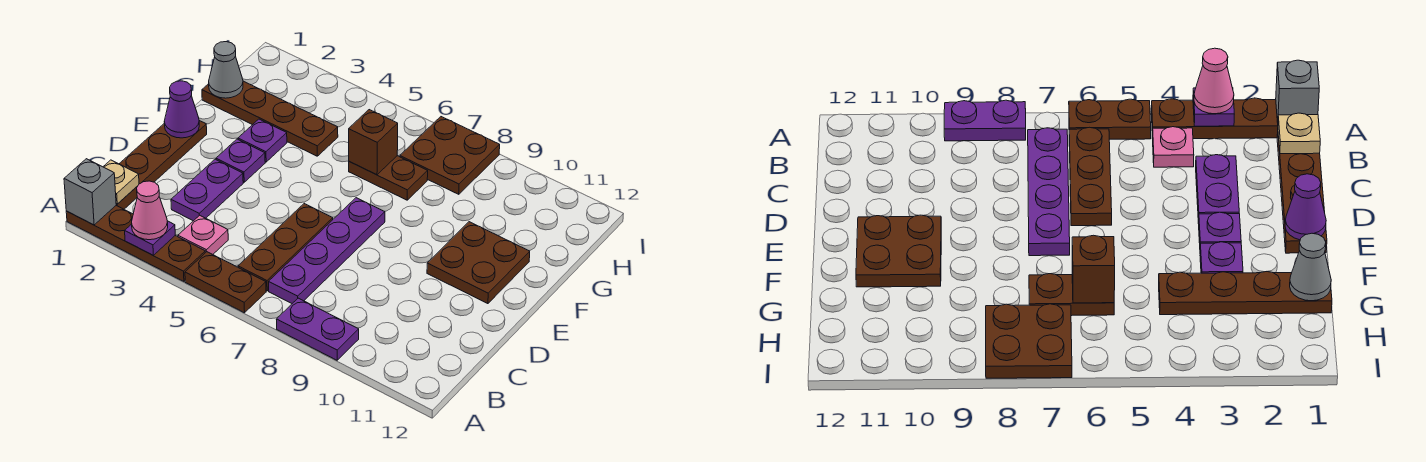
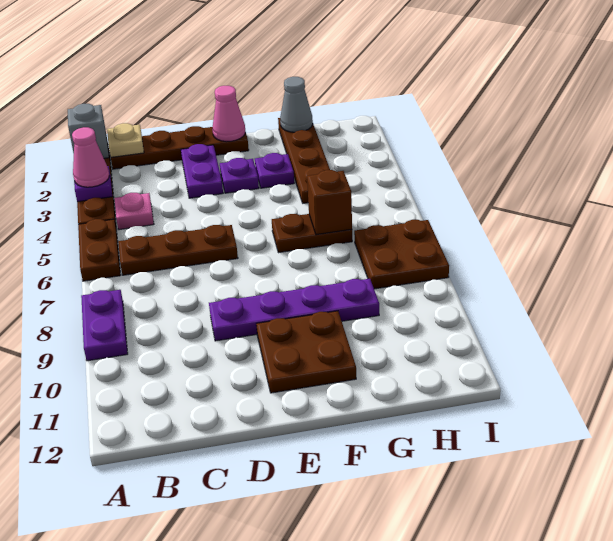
purple 1x4 plate [269,198,385,303] -> purple 1x4 plate moved to [209,279,379,341]
purple 1x2 plate [171,159,243,221] -> purple 1x2 plate turned to [181,144,223,198]
purple 1x1 cone [164,81,199,138] -> pink 1x1 cone [212,86,245,142]
brown 1x2 plate [349,156,428,200] -> brown 1x2 plate turned to [272,214,352,253]

